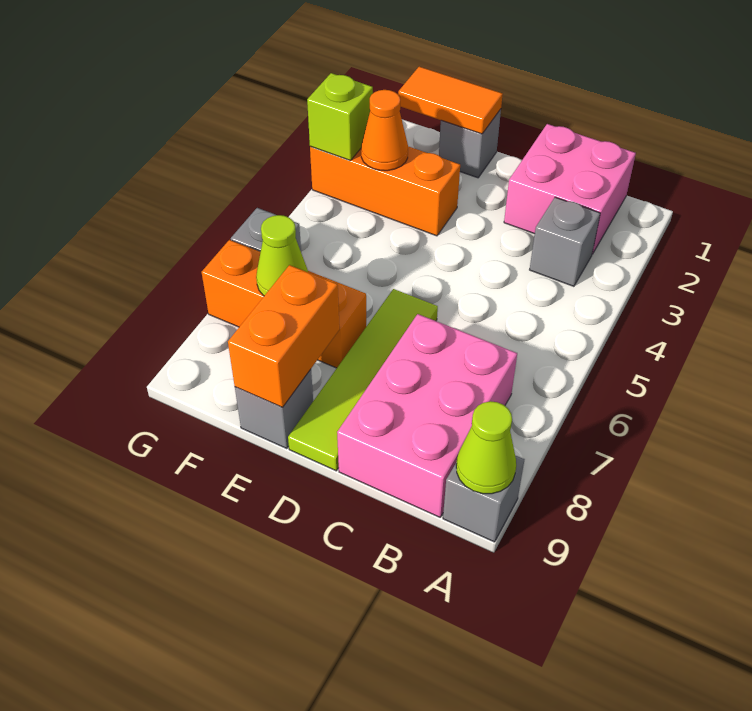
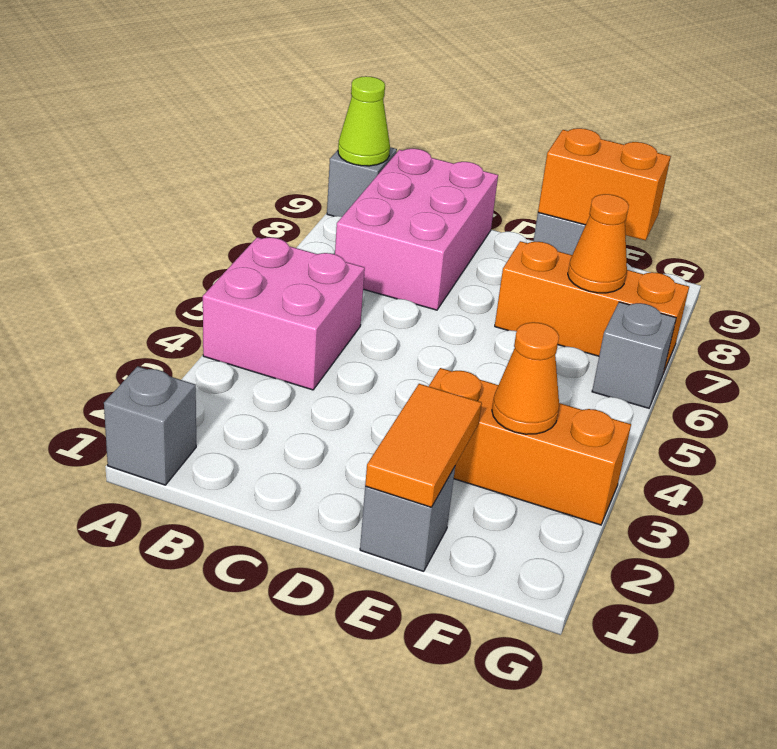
pink 2x2 brick [504,124,636,254] -> pink 2x2 brick moved to [203,237,365,390]
grey 1x1 brick [530,197,600,286] -> grey 1x1 brick moved to [104,366,196,485]
lime 1x4 tile [288,289,438,471] -> none
orange 1x2 tile [398,67,503,134] -> orange 1x2 tile turned to [365,384,482,507]
orange 1x2 brick [228,265,339,408] -> orange 1x2 brick turned to [538,128,671,240]
lime 1x1 cone [256,215,308,296] -> orange 1x1 cone [568,194,629,293]
lime 1x1 brick [307,73,373,161] -> none

